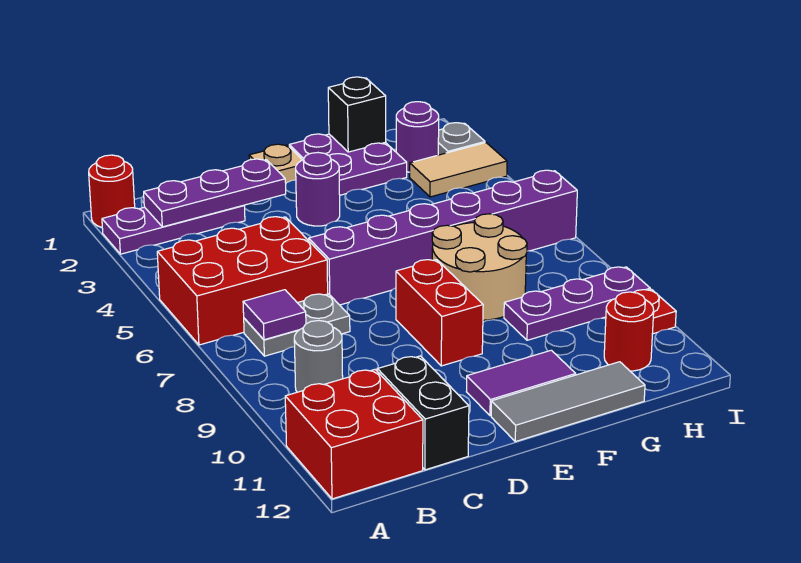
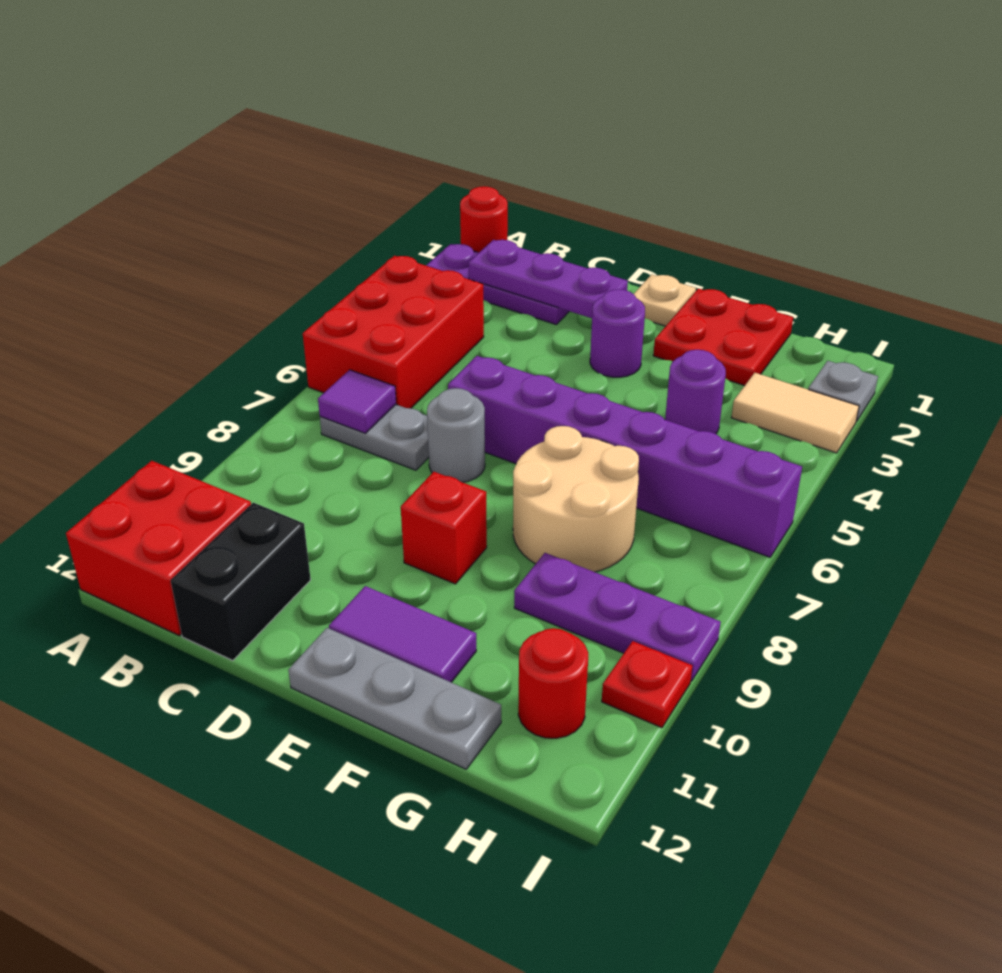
red 2x3 brick [157,217,328,345] -> red 2x3 brick turned to [303,256,484,408]
grey 1x1 round brick [294,321,343,392] -> grey 1x1 round brick moved to [427,388,485,482]
red 1x2 brick [396,260,483,366] -> red 1x1 brick [401,472,487,584]
grey 1x3 tile [491,362,645,442] -> grey 1x3 plate [288,628,501,769]
purple 2x2 plate [289,134,407,195] -> red 2x2 plate [653,289,793,386]
black 1x1 brick [328,77,386,152] -> none
purple 1x1 round brick [396,102,439,172] -> purple 1x1 round brick moved to [665,350,726,434]

